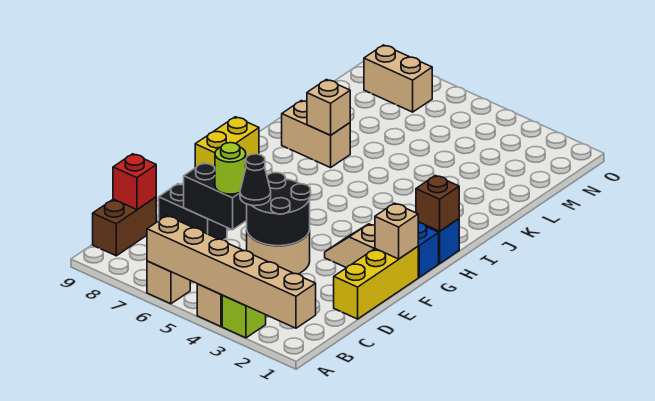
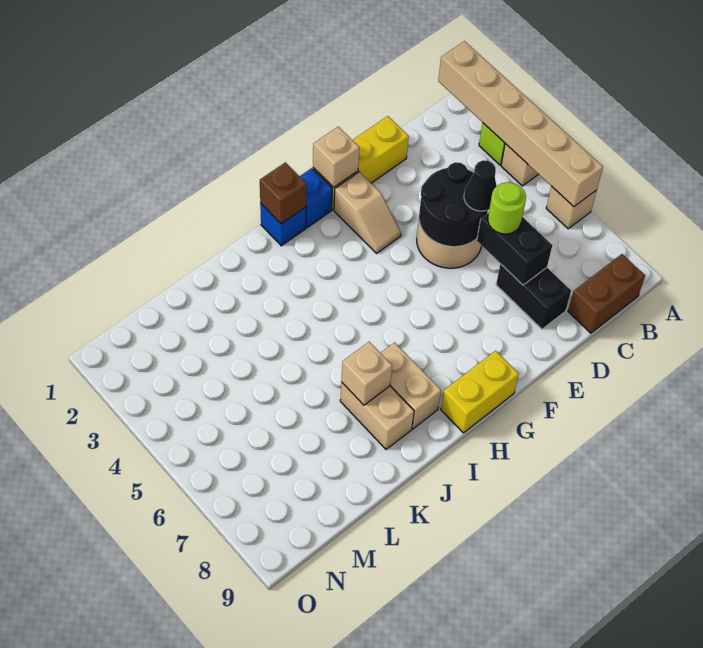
red 1x1 brick [113,154,156,210] -> none
tan 1x2 brick [364,45,432,112] -> tan 1x2 brick moved to [381,343,441,429]

